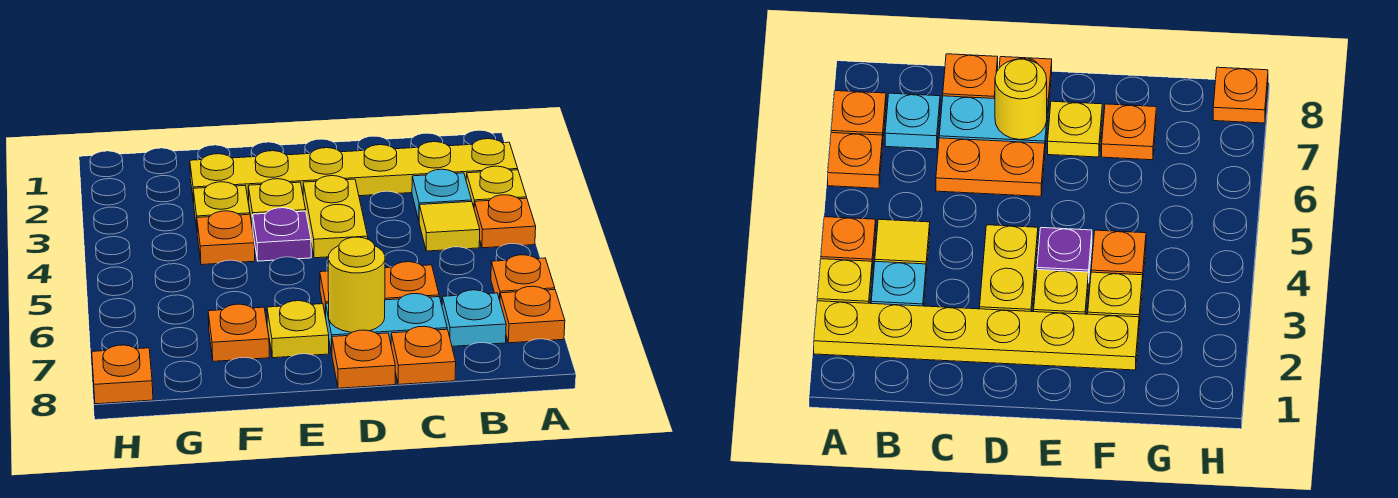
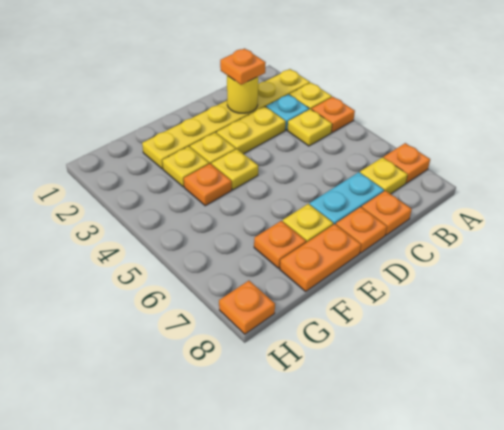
orange 1x1 plate [491,255,555,300] -> orange 1x1 plate moved to [220,49,266,85]
yellow 1x1 tile [419,202,480,251] -> yellow 1x1 plate [287,109,332,146]
cyan 1x1 plate [442,290,506,346] -> yellow 1x1 plate [360,157,408,194]
orange 1x2 plate [320,262,439,317] -> orange 1x2 plate moved to [280,224,361,291]
yellow 1x2 plate [303,176,368,258] -> yellow 1x2 plate turned to [216,107,286,154]
yellow 1x1 round brick [328,237,385,332] -> yellow 1x1 round brick moved to [227,75,258,113]
purple 1x1 plate [253,208,311,261] -> yellow 1x1 plate [211,149,258,190]

